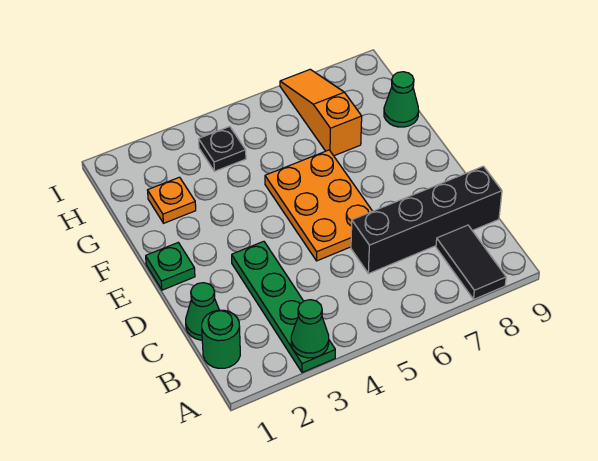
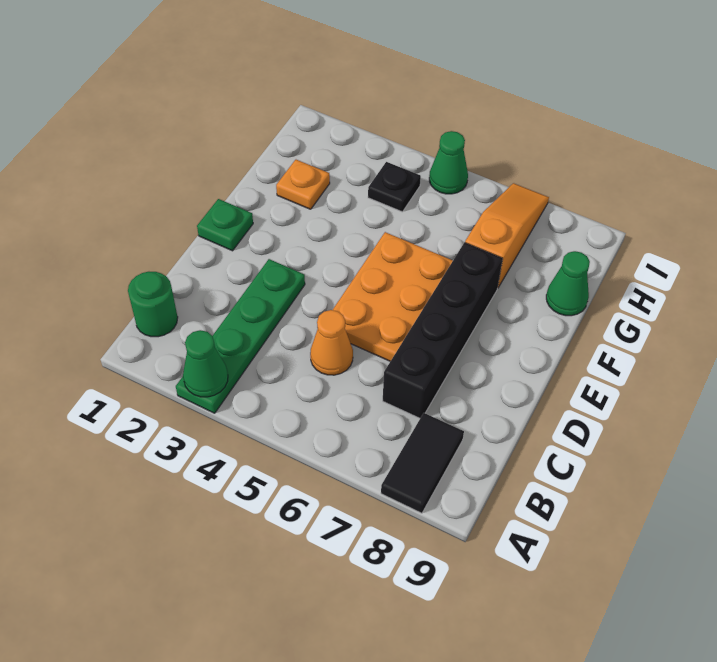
green 1x1 cone [186,283,219,340] -> green 1x1 cone moved to [429,131,468,194]
none -> orange 1x1 cone [310,310,353,375]
black 1x4 brick [351,166,502,274] -> black 1x4 brick turned to [383,243,503,418]

